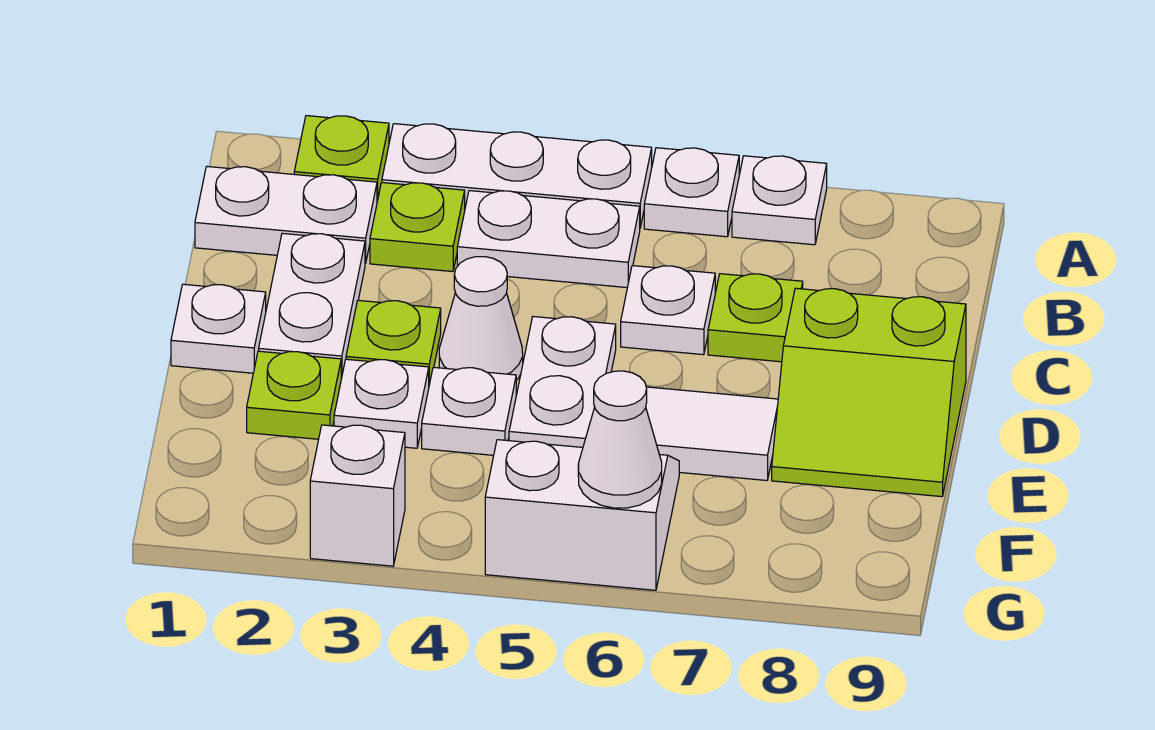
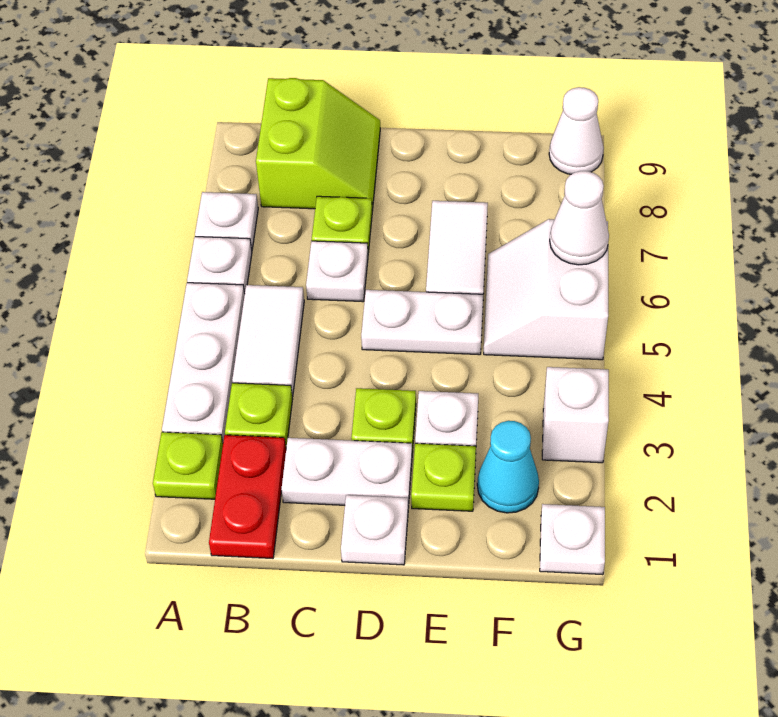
white 1x2 plate [195,167,377,263] -> red 1x2 plate [209,435,286,558]
white 1x2 plate [457,191,640,288] -> white 1x2 tile [232,285,304,396]
white 1x1 cone [439,257,523,380] -> white 1x1 cone moved to [549,87,604,174]
lime 2x2 slope [772,288,966,497] -> lime 2x2 slope moved to [256,78,380,210]
white 1x1 plate [422,367,516,455] -> white 1x1 plate moved to [540,504,605,575]
none -> cyan 1x1 cone [477,421,539,513]

